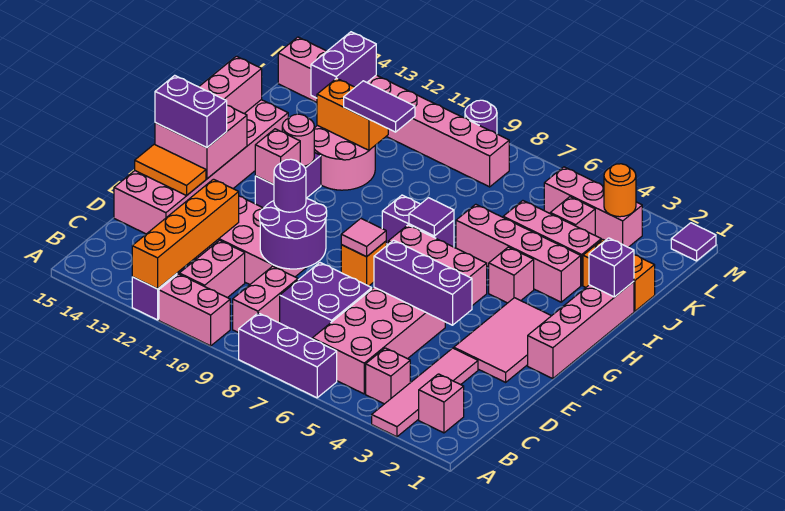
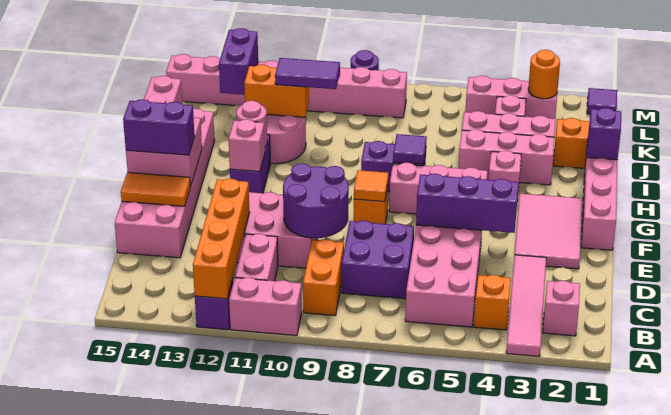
purple 1x3 brick [239,313,337,398] -> none
pink 1x1 brick [366,348,410,404] -> orange 1x1 brick [474,275,511,330]
pink 1x2 brick [233,266,298,333] -> orange 1x2 brick [303,239,344,315]
purple 1x1 round brick [274,159,306,212] -> none
pink 1x1 tile [341,219,386,257] -> orange 1x1 tile [354,170,388,202]
pink 1x4 brick [456,204,581,302] -> pink 1x3 brick [459,129,555,185]

